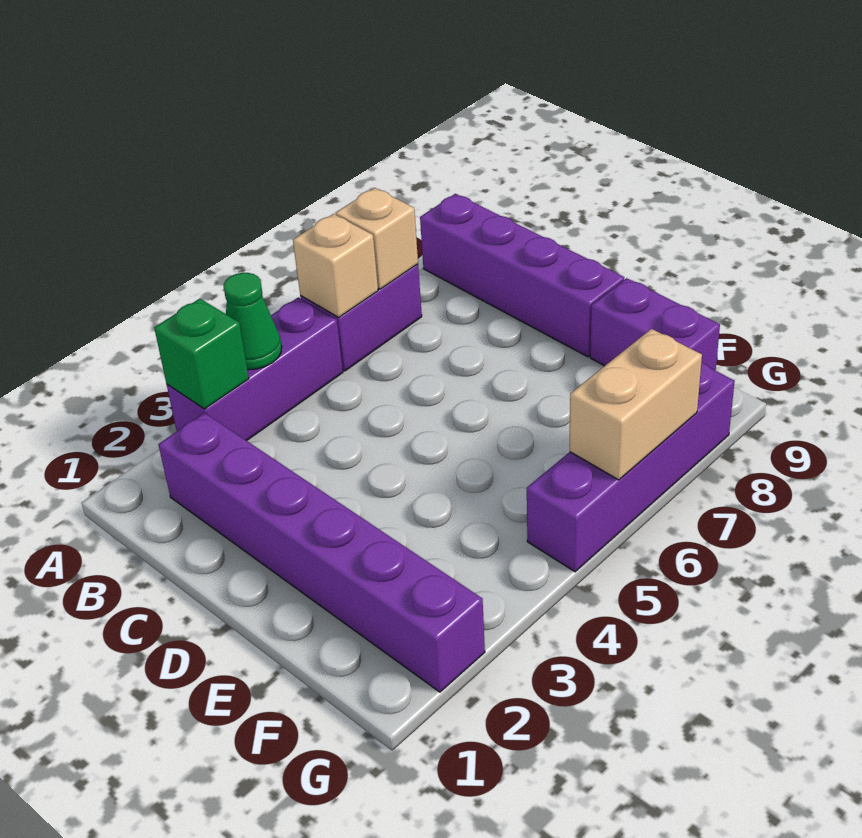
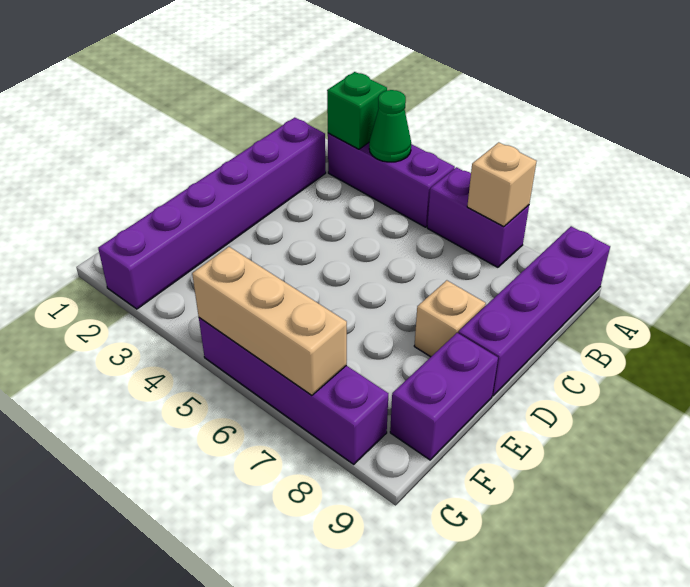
tan 1x1 brick [293,214,378,317] -> tan 1x1 brick moved to [414,280,486,357]
tan 1x2 brick [570,329,702,480] -> tan 1x3 brick [192,247,347,395]

